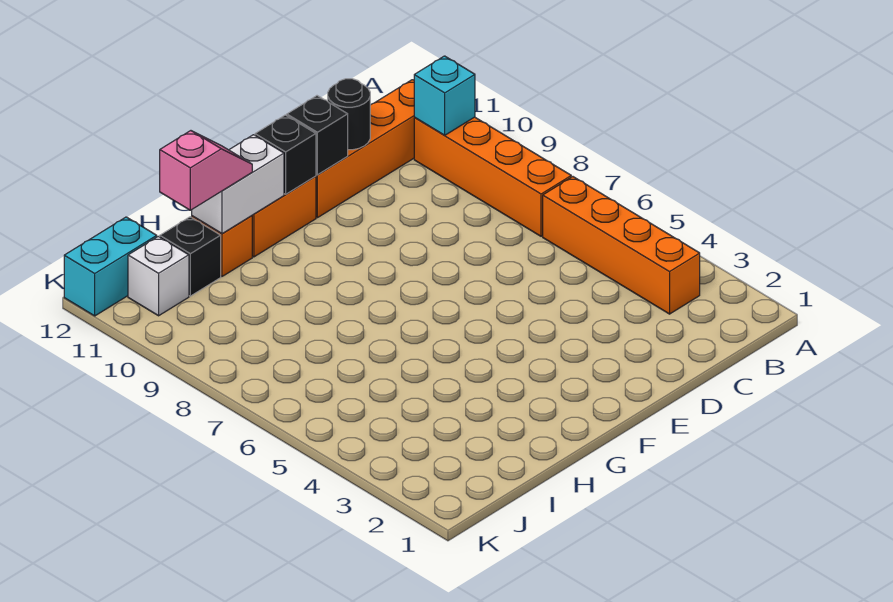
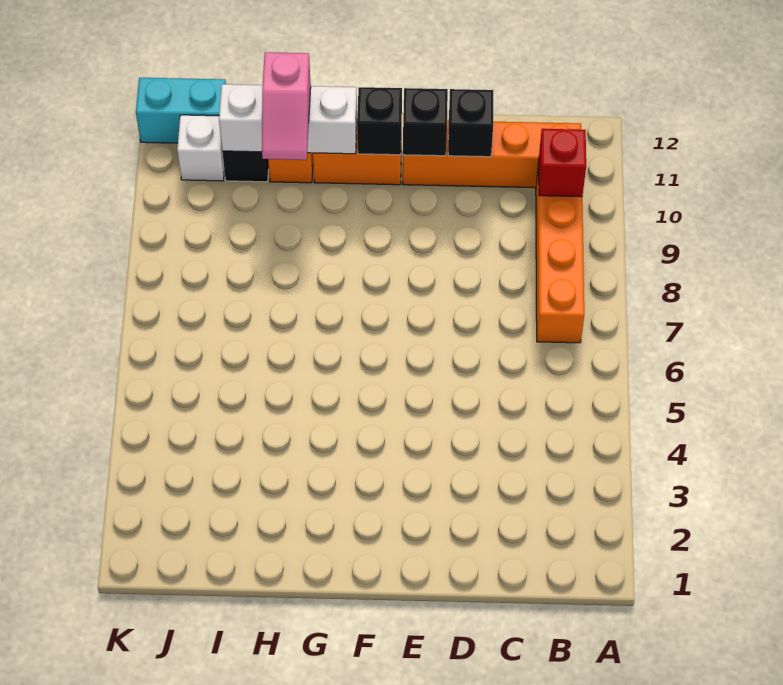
orange 1x4 brick [543,177,700,314] -> none
cyan 1x1 brick [414,56,475,135] -> red 1x1 brick [539,129,586,197]
black 1x1 round brick [328,79,370,150] -> black 1x1 brick [448,89,493,157]
white 1x2 brick [192,135,284,234] -> white 1x3 brick [219,84,357,154]
pink 1x2 slope [160,131,252,210] -> pink 1x2 slope turned to [262,52,311,160]

